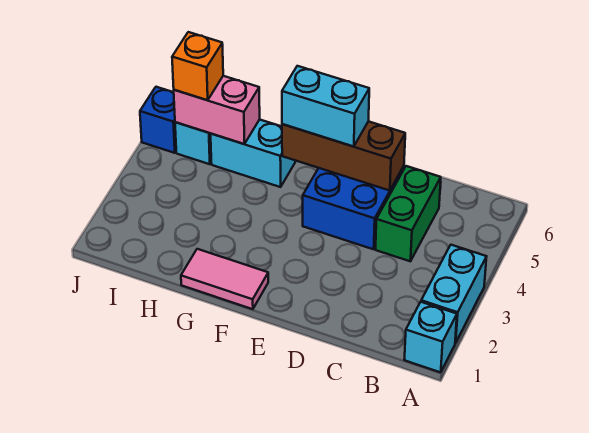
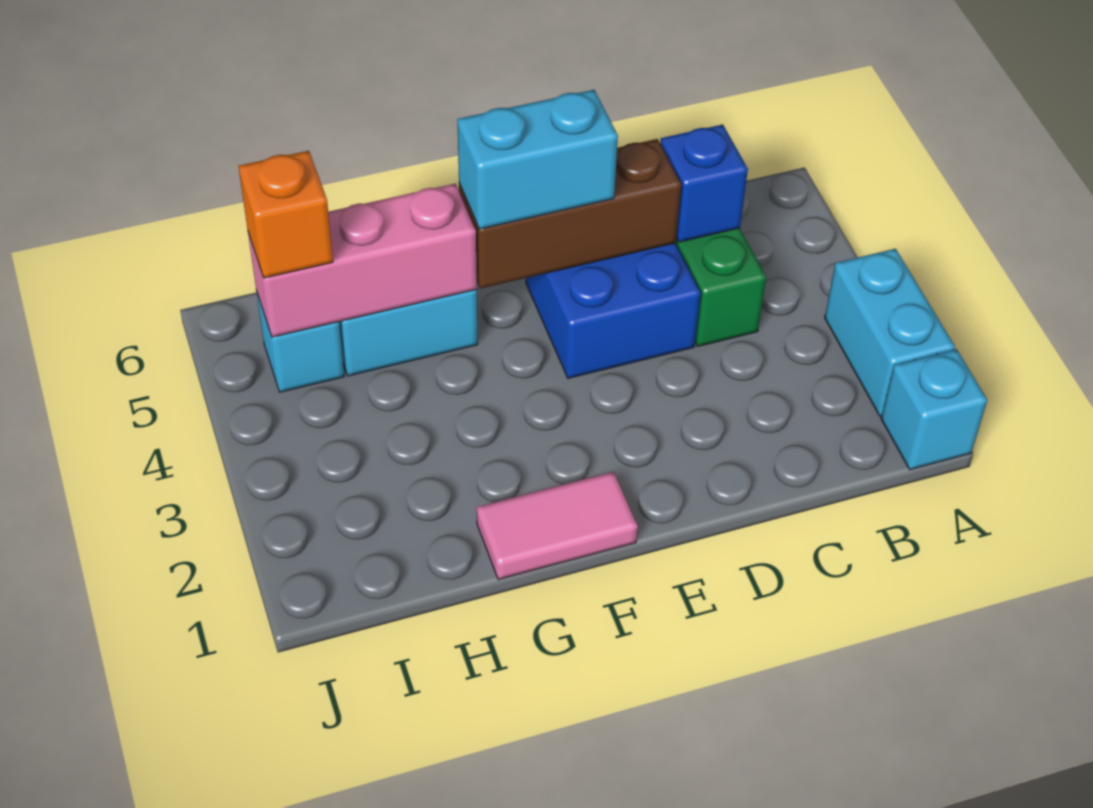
pink 1x2 brick [174,76,260,144] -> pink 1x3 brick [248,184,477,337]
blue 1x1 brick [140,87,176,153] -> blue 1x1 brick moved to [660,125,748,242]

